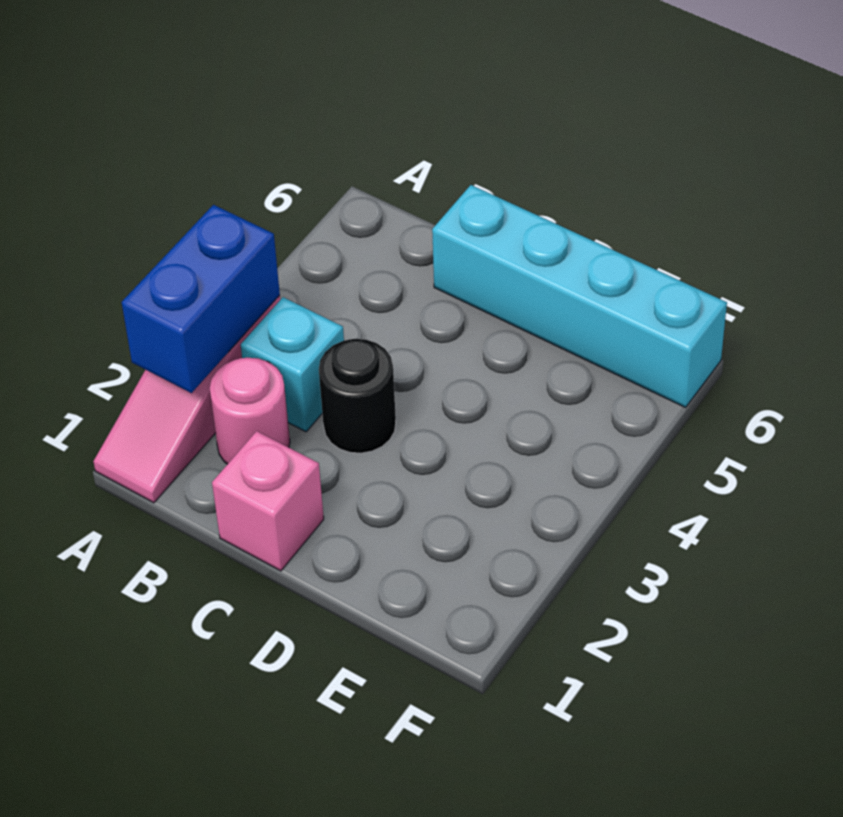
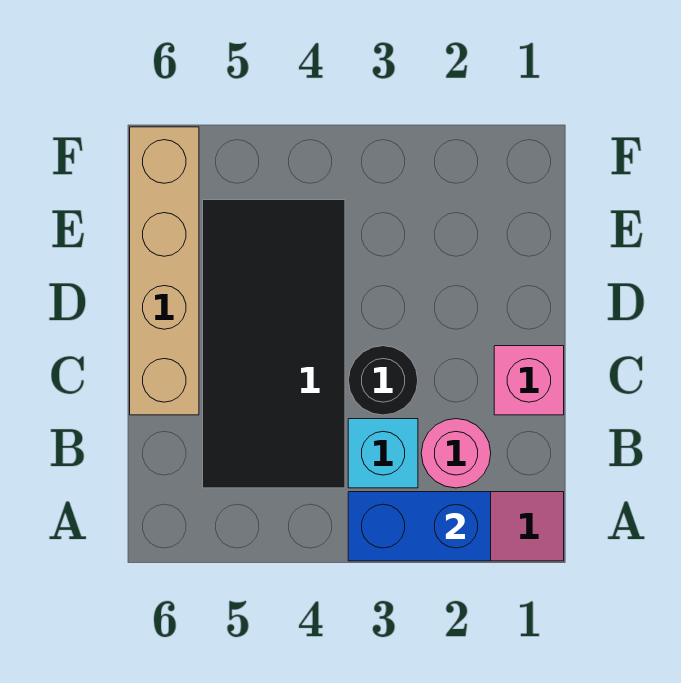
none -> black 2x4 tile [203,200,345,488]
cyan 1x4 brick [432,185,727,407] -> tan 1x4 brick [130,127,199,415]

